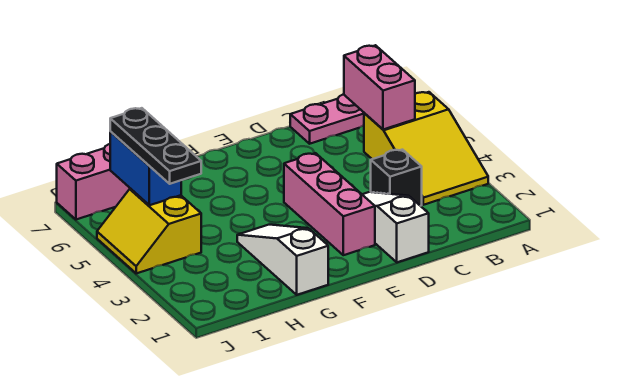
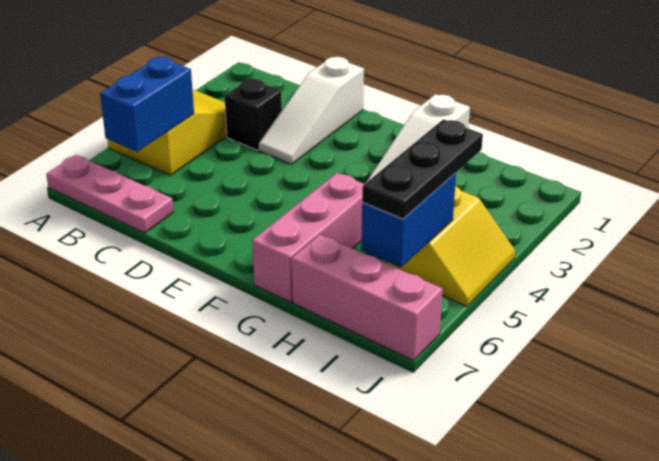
pink 1x2 brick [344,45,415,130] -> blue 1x2 brick [100,57,194,152]
pink 1x3 brick [284,153,375,255] -> pink 1x3 brick moved to [252,173,364,302]

